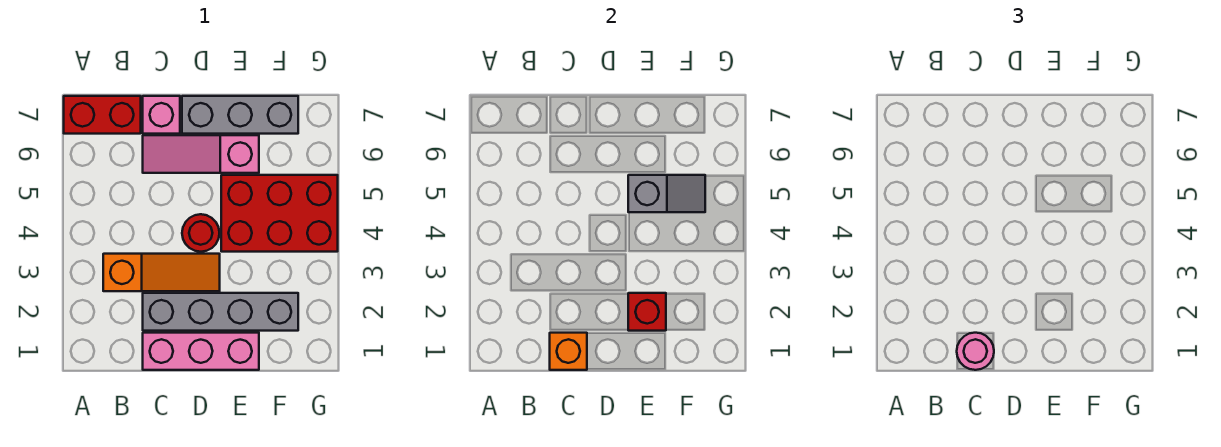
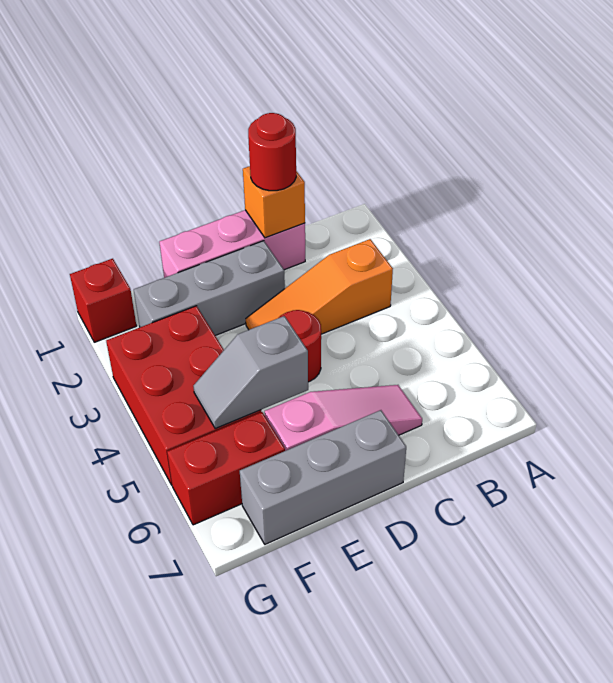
red 1x2 brick [64,96,141,134] -> red 1x2 brick moved to [167,412,285,525]
pink 1x1 round brick [957,333,994,370] -> red 1x1 round brick [248,113,296,191]
grey 1x4 brick [143,293,298,331] -> grey 1x3 brick [134,241,285,336]
pink 1x1 brick [143,96,180,134] -> none
red 1x1 brick [628,293,666,331] -> red 1x1 brick moved to [70,259,136,342]
red 2x3 brick [221,175,338,252] -> red 2x3 brick turned to [106,306,261,485]

